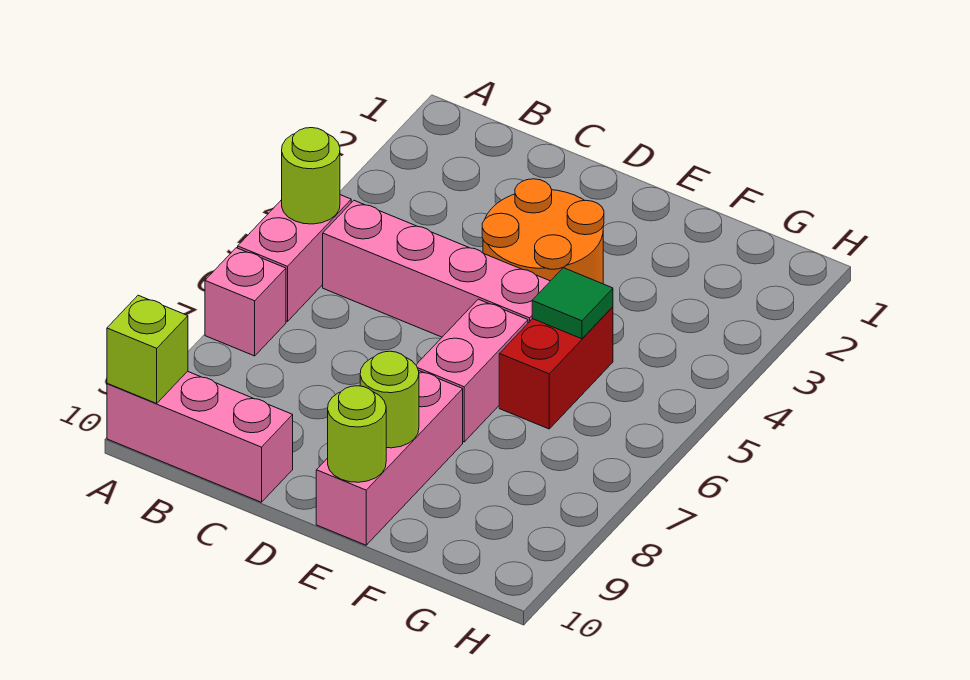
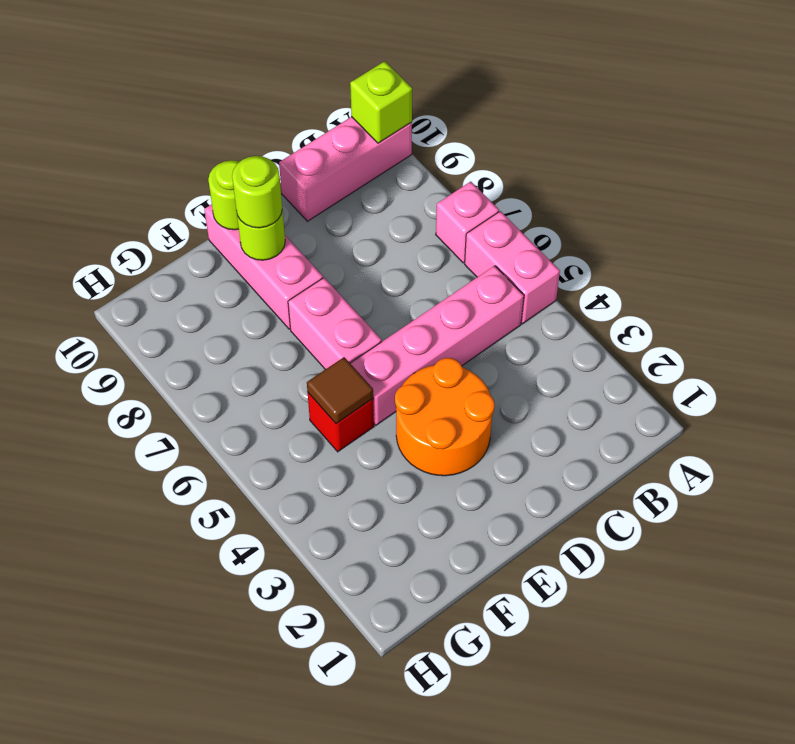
lime 1x1 round brick [282,128,340,224] -> lime 1x1 round brick moved to [232,156,282,228]
red 1x2 brick [499,307,613,429] -> red 1x1 brick [308,393,374,452]
green 1x1 tile [532,268,613,339] -> brown 1x1 tile [307,357,373,424]

